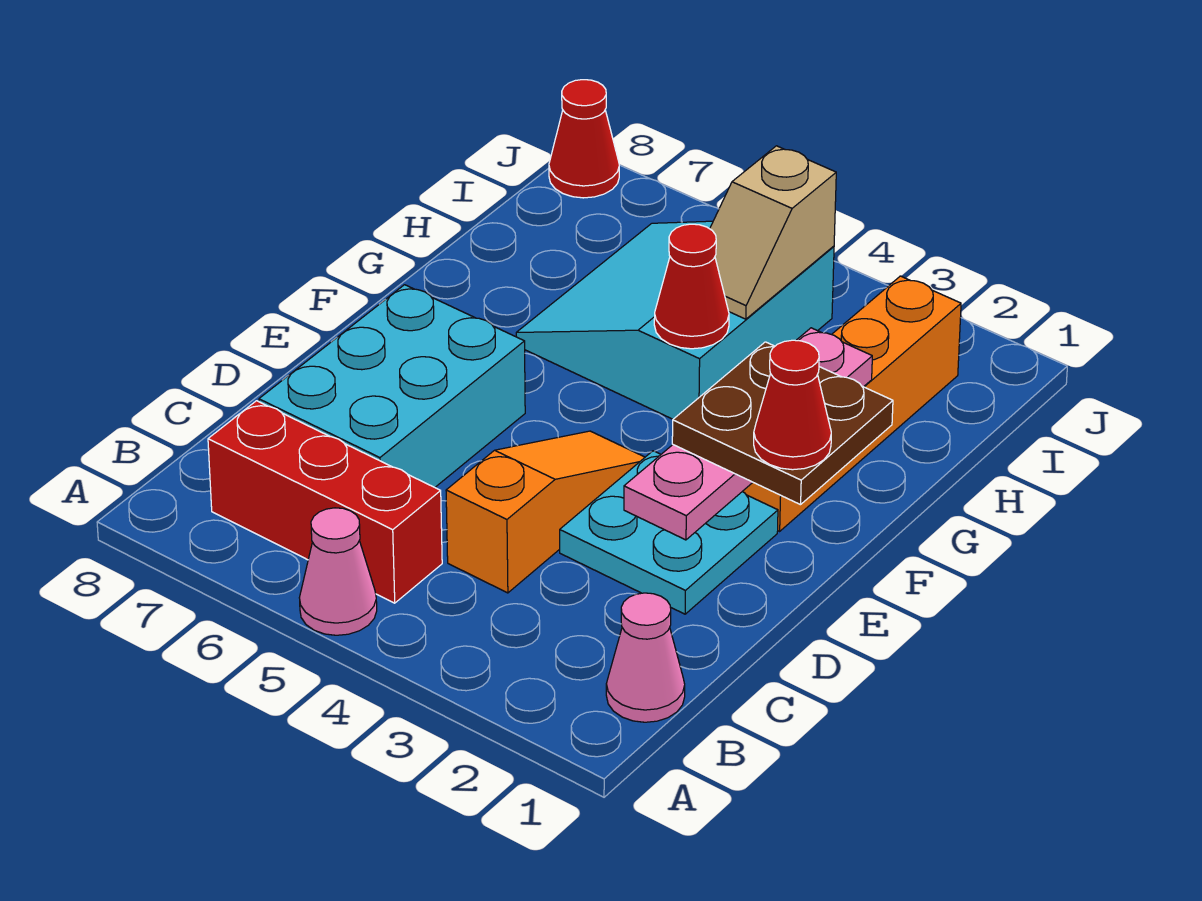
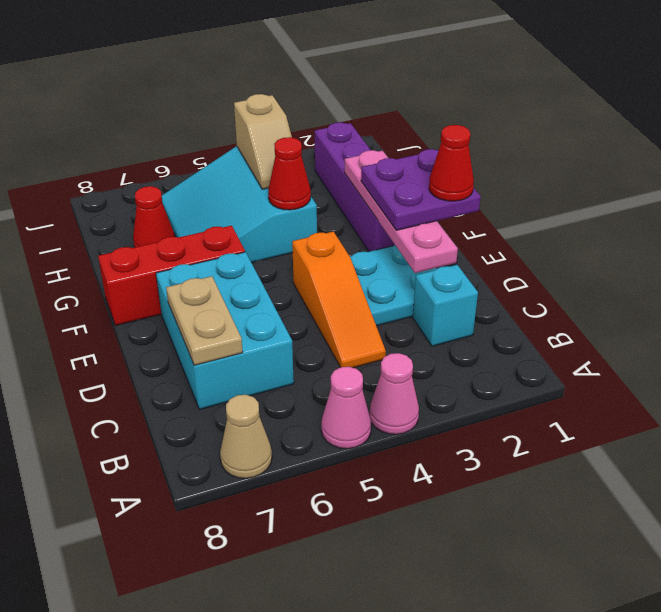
none -> tan 1x1 cone [220,395,272,478]
pink 1x1 cone [606,593,685,722] -> pink 1x1 cone moved to [370,353,419,434]
red 1x3 brick [208,401,442,603] -> red 1x3 brick moved to [98,226,245,325]
none -> cyan 1x1 brick [413,265,478,346]
orange 1x3 slope [446,431,645,593] -> orange 1x3 slope turned to [292,232,386,368]
none -> tan 1x2 plate [166,276,243,365]
brown 2x2 plate [672,342,893,505] -> purple 2x2 plate [361,149,481,230]
orange 1x4 brick [742,276,961,531] -> purple 1x4 brick [315,122,395,252]
red 1x1 cone [549,80,619,198] -> red 1x1 cone moved to [133,186,174,247]

